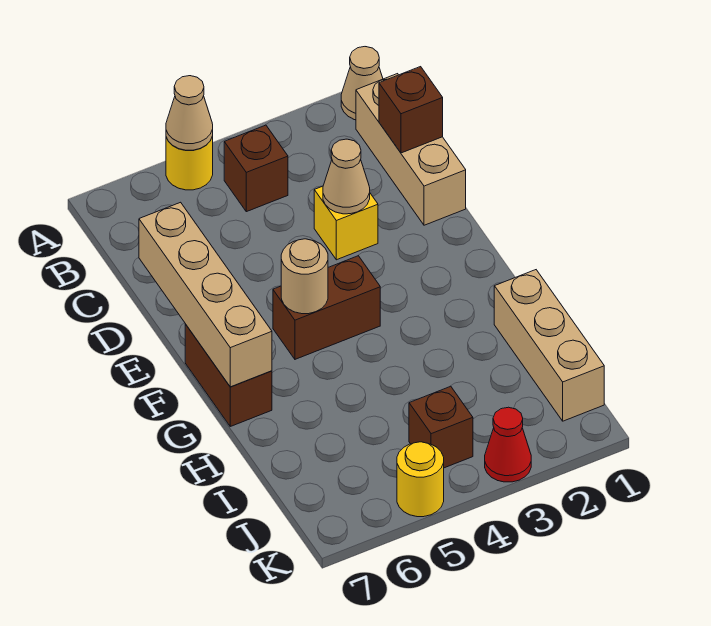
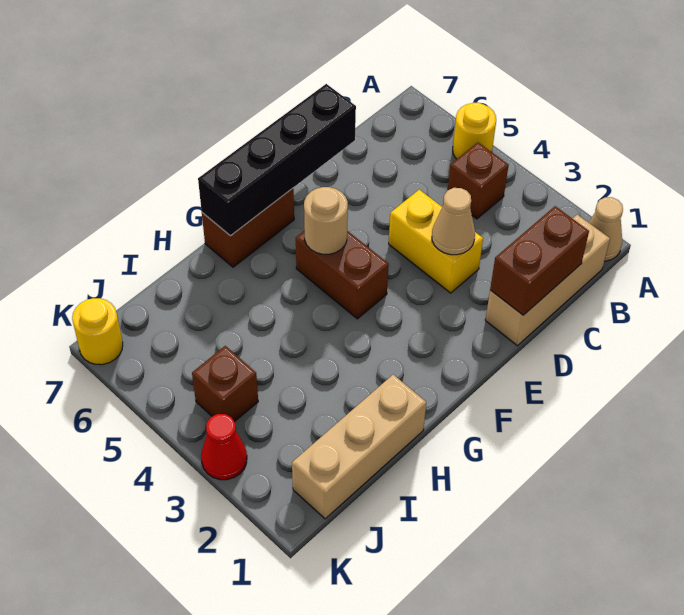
tan 1x1 cone [166,76,213,150] -> none
brown 1x1 brick [379,67,443,153] -> brown 1x2 brick [490,206,589,315]
yellow 1x1 brick [314,186,378,260] -> yellow 1x2 brick [389,190,483,293]
tan 1x4 brick [139,202,272,387] -> black 1x4 brick [198,84,356,236]
yellow 1x1 round brick [397,442,444,517] -> yellow 1x1 round brick moved to [72,298,123,365]

